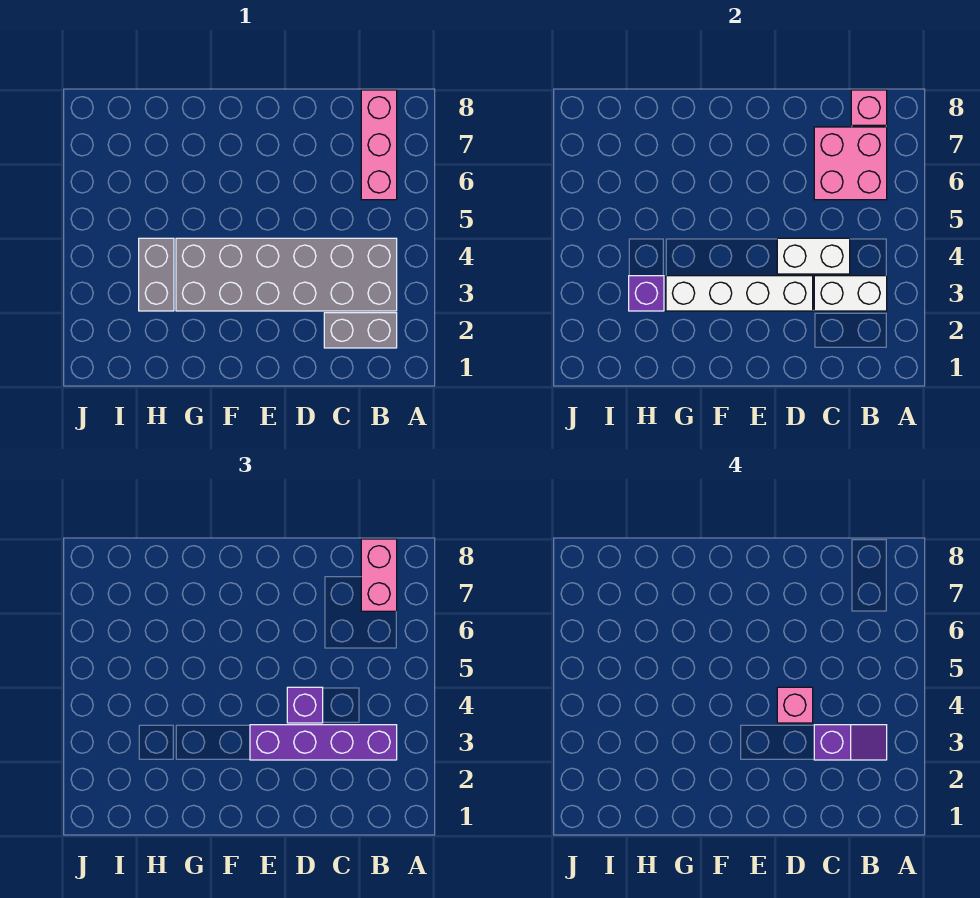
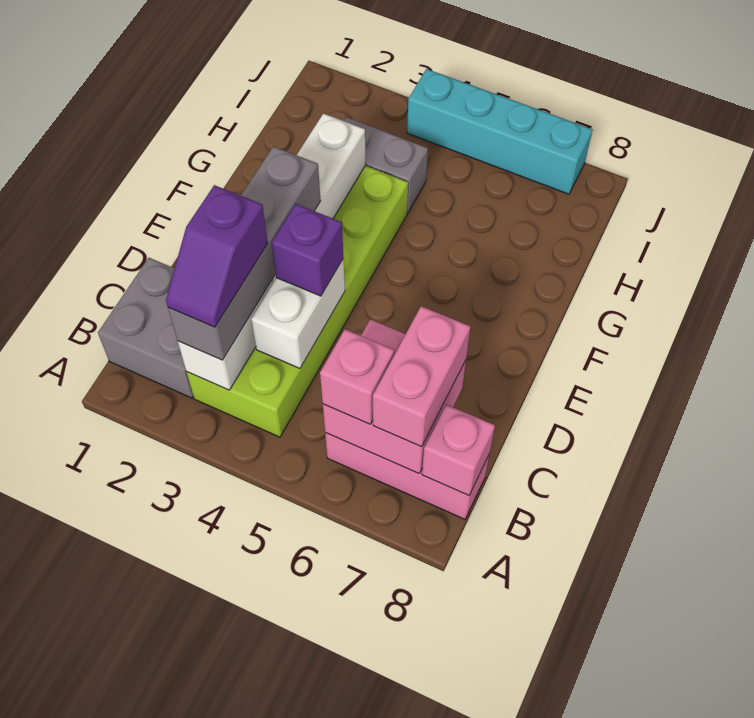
grey 1x2 brick [324,313,397,348] -> grey 2x2 brick [98,258,193,398]
grey 2x6 brick [176,238,397,311] -> lime 2x6 brick [187,165,408,437]
purple 1x4 brick [250,725,397,760] -> grey 1x4 brick [168,146,321,360]
pink 1x2 brick [361,539,397,611] -> pink 1x2 brick turned to [373,306,470,447]
pink 1x1 brick [777,687,813,723] -> pink 1x1 brick moved to [320,329,394,424]
purple 1x1 brick [629,276,664,311] -> none
none -> cyan 1x4 brick [407,69,593,194]

